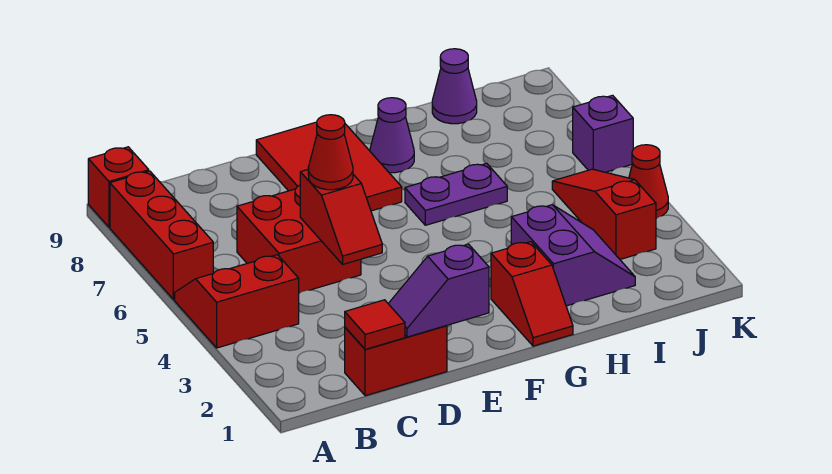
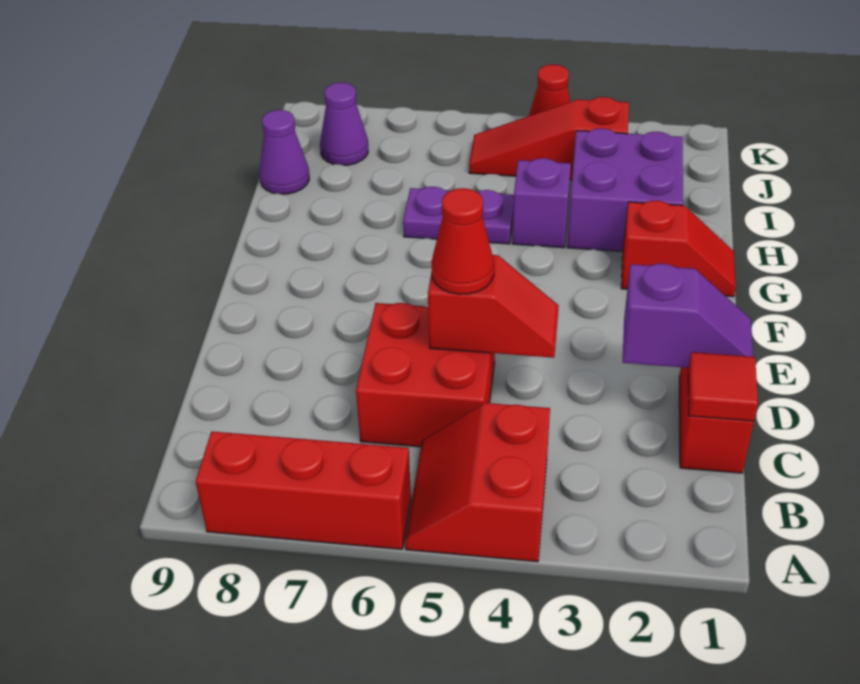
red 1x1 brick [88,147,149,227] -> none
purple 1x2 slope [388,244,489,337] -> purple 1x2 slope turned to [623,264,753,368]
red 2x3 tile [256,122,402,211] -> none
purple 1x2 plate [405,163,507,225] -> purple 1x2 plate turned to [403,187,514,244]
purple 1x1 cone [370,98,414,173] -> purple 1x1 cone moved to [320,83,368,165]
purple 2x2 slope [511,205,635,306] -> purple 2x2 brick [567,128,683,252]
purple 1x1 brick [573,95,633,172] -> purple 1x1 brick moved to [512,158,571,248]

